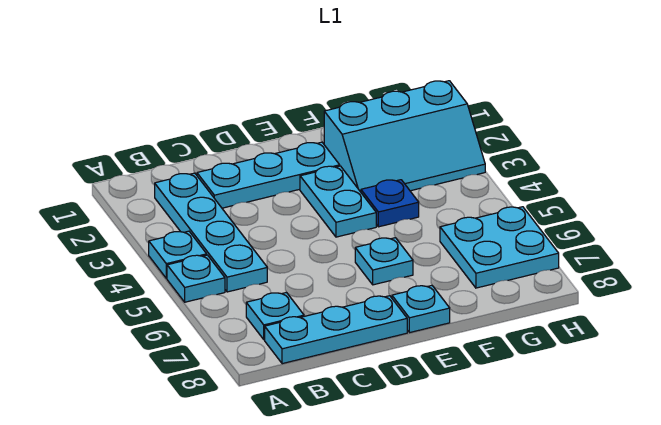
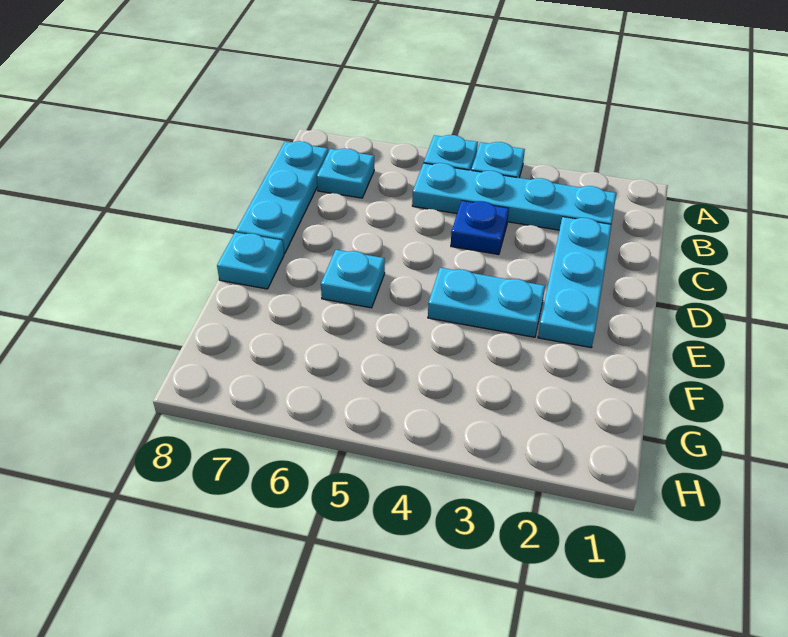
cyan 2x3 slope [324,81,485,192] -> none
blue 1x1 plate [361,180,419,227] -> blue 1x1 plate moved to [451,201,509,255]
cyan 2x2 plate [440,207,559,288] -> none

